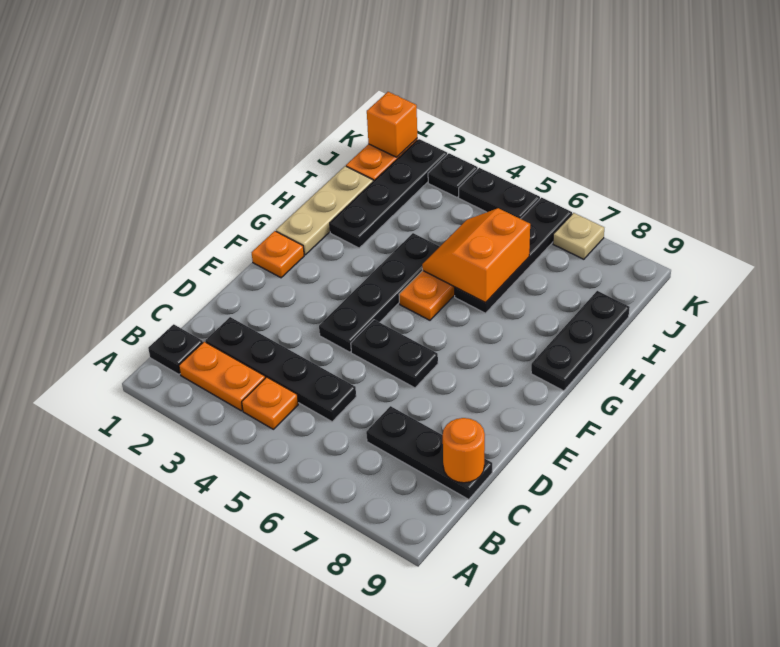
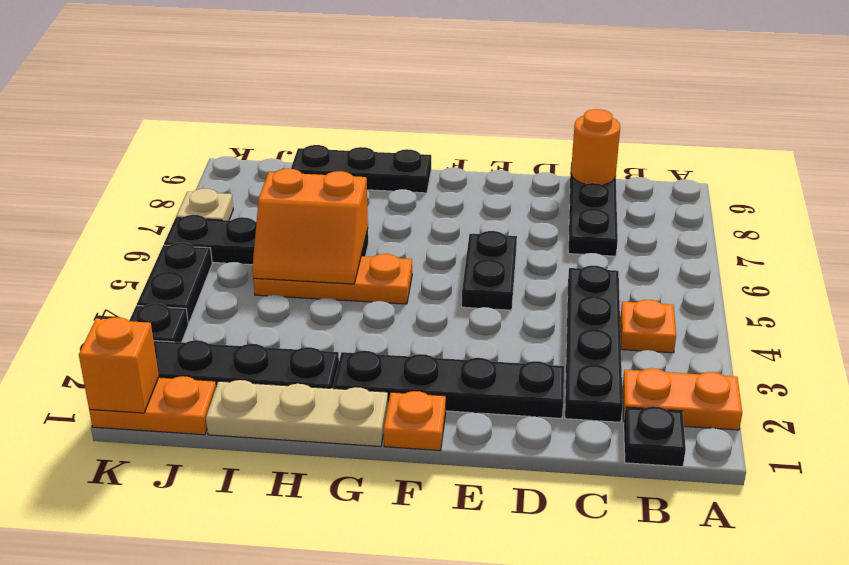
orange 1x2 plate [179,342,265,411] -> orange 1x2 plate turned to [622,368,742,430]
black 1x4 plate [319,233,440,352] -> black 1x4 plate moved to [333,351,564,419]

